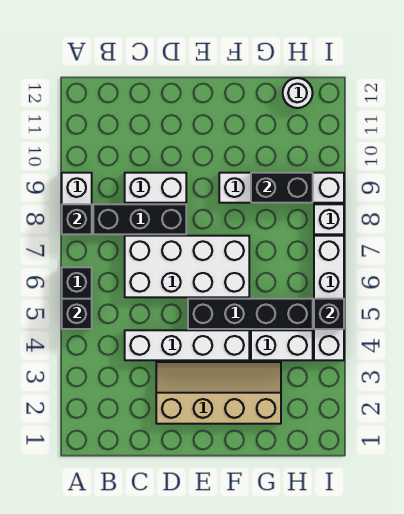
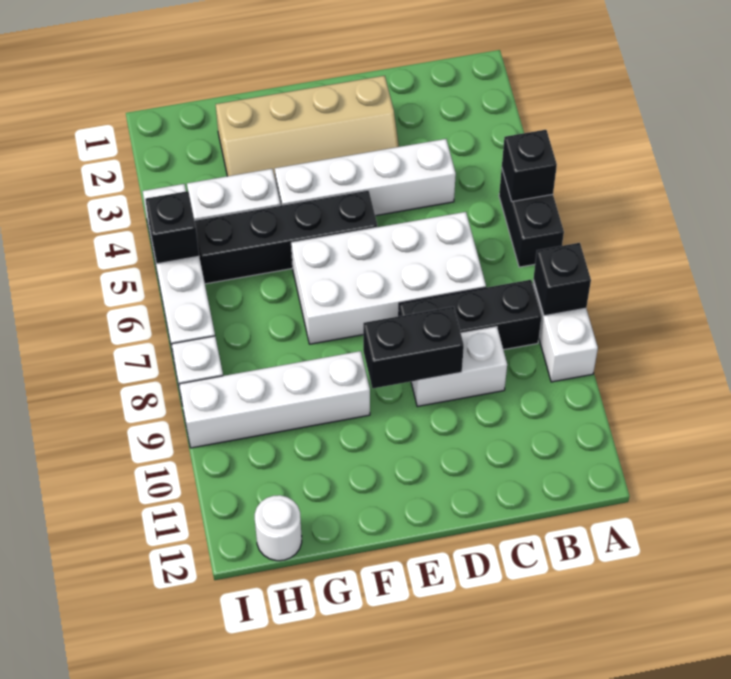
black 1x2 brick [251,173,313,203] -> black 1x2 brick moved to [363,307,464,388]

